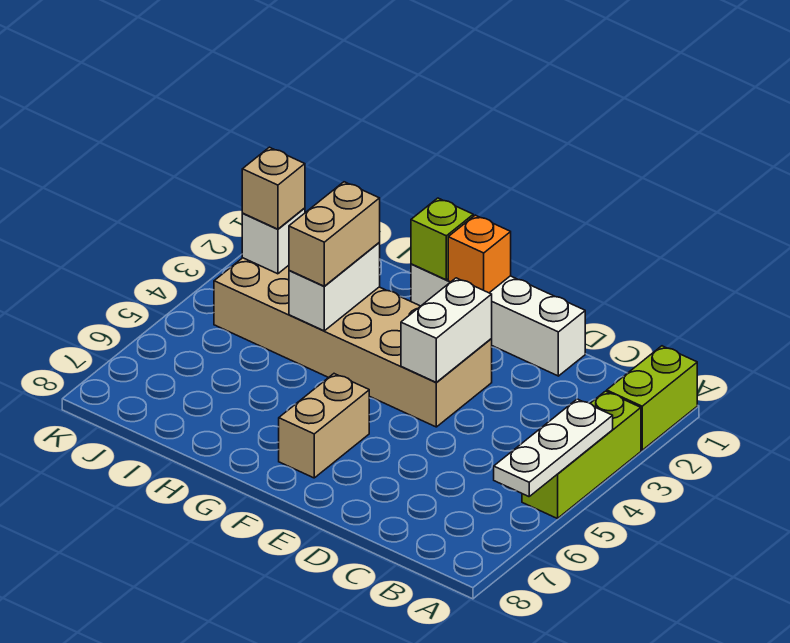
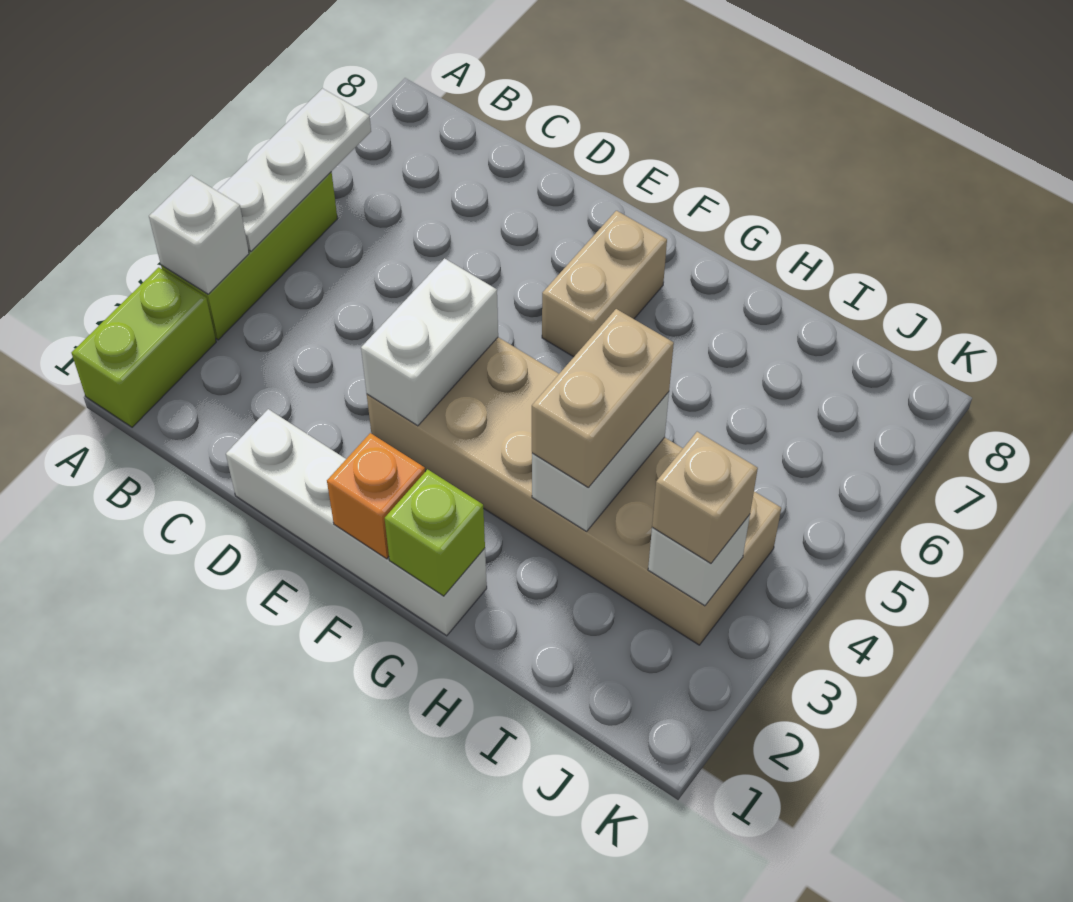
none -> white 1x1 brick [149,176,249,294]

